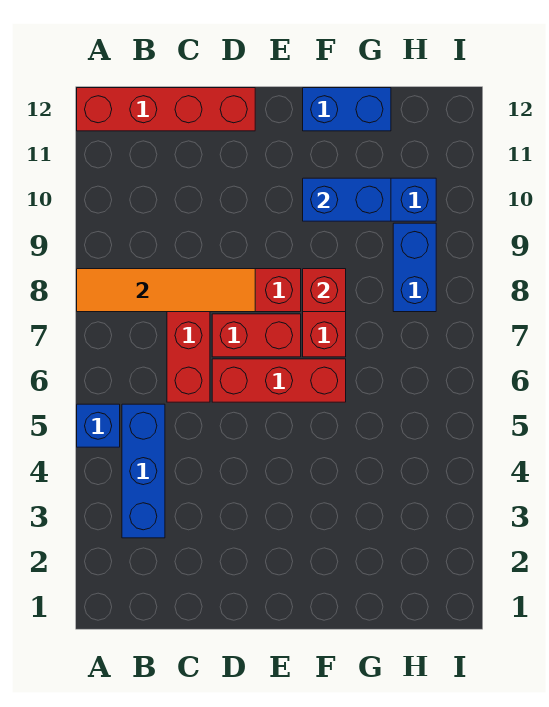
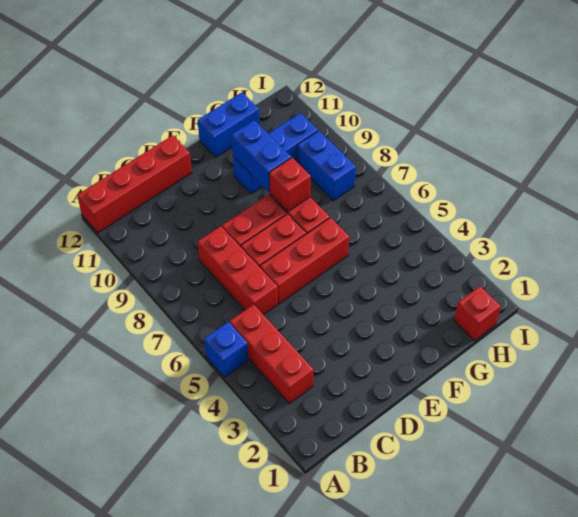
orange 1x4 tile [77,269,255,312] -> none
blue 1x3 brick [122,404,165,538] -> red 1x3 brick [230,304,314,404]
blue 1x2 brick [303,178,391,221] -> blue 1x2 brick turned to [232,120,291,192]
none -> red 1x1 brick [454,286,501,341]

